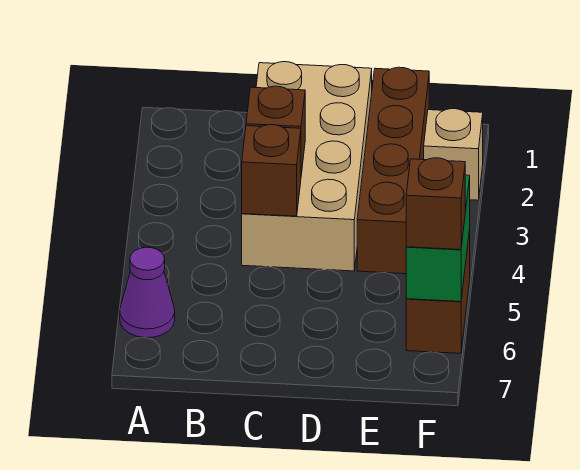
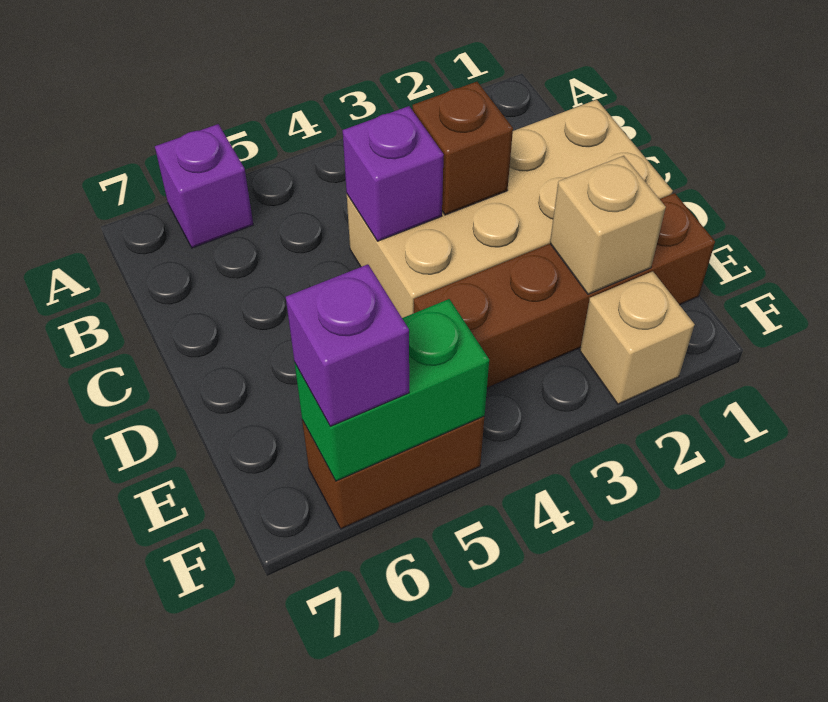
purple 1x1 cone [120,247,175,338] -> purple 1x1 brick [155,124,253,248]
brown 1x1 brick [242,125,301,216] -> purple 1x1 brick [343,106,444,241]
none -> tan 1x1 brick [550,156,666,294]
brown 1x1 brick [406,158,465,250] -> purple 1x1 brick [286,264,409,426]

